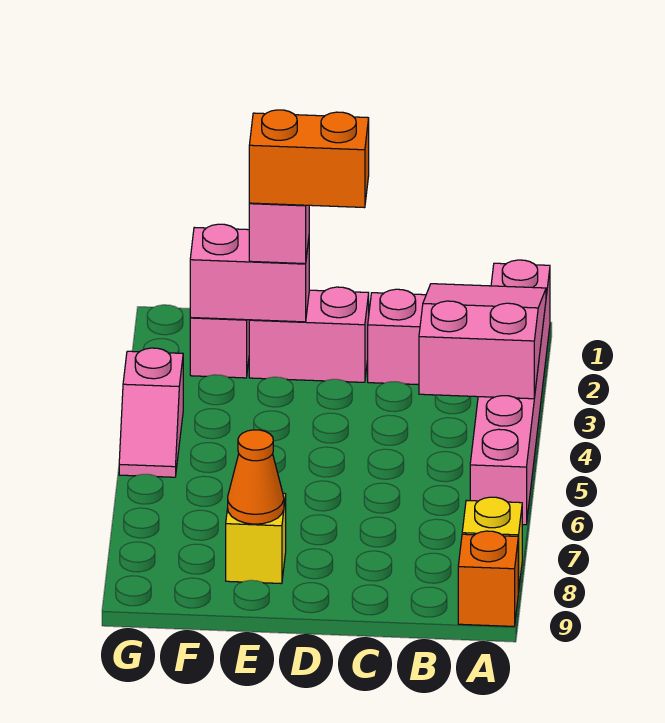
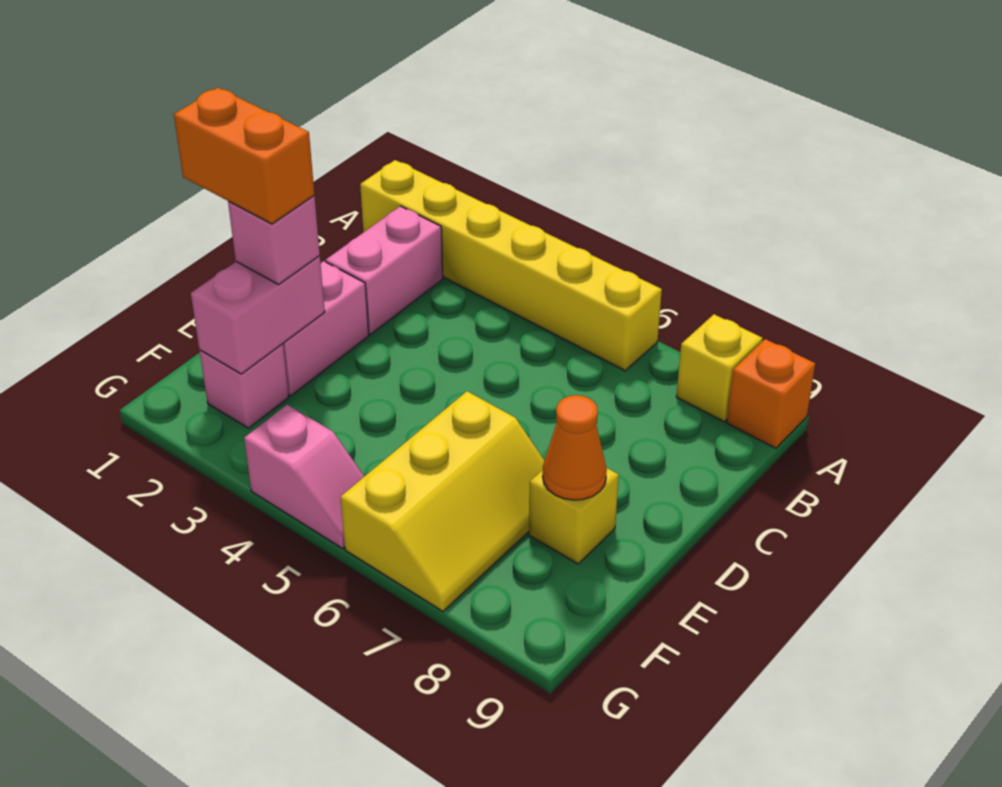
pink 1x6 brick [470,260,550,525] -> yellow 1x6 brick [360,160,662,371]
pink 2x3 slope [419,284,546,399] -> none
orange 1x2 brick [249,110,369,208] -> orange 1x2 brick turned to [174,88,314,224]
none -> yellow 2x3 slope [341,391,544,611]

